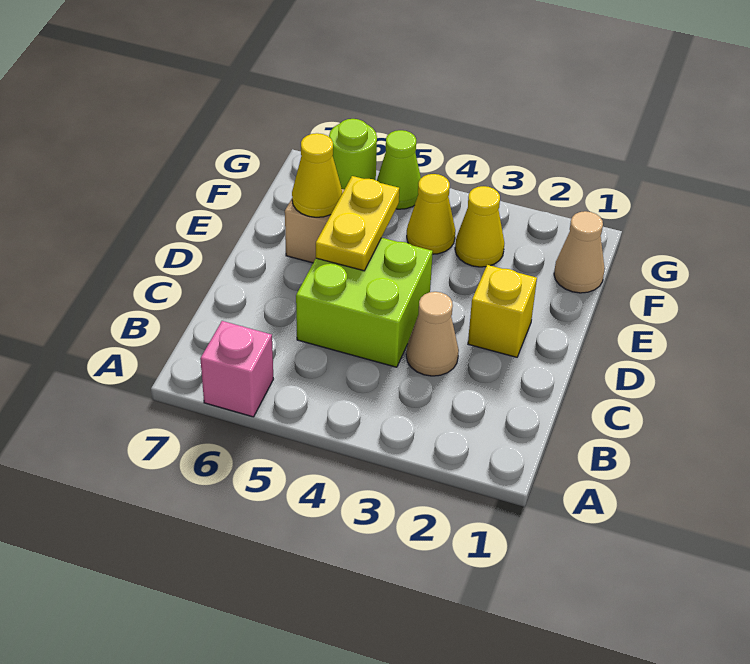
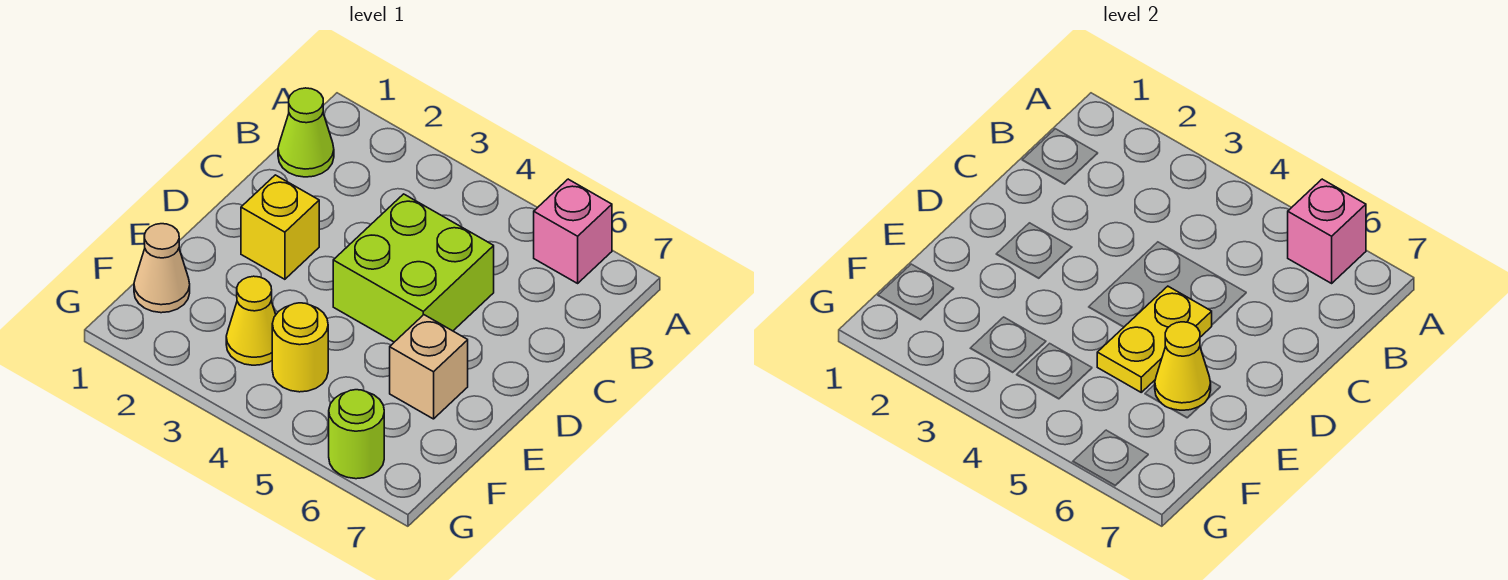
none -> pink 1x1 brick [1288,179,1366,283]
tan 1x1 cone [406,292,459,376] -> none
yellow 1x1 cone [407,174,455,254] -> yellow 1x1 round brick [272,303,328,392]
lime 1x1 cone [377,130,421,209] -> lime 1x1 cone moved to [278,88,334,177]

